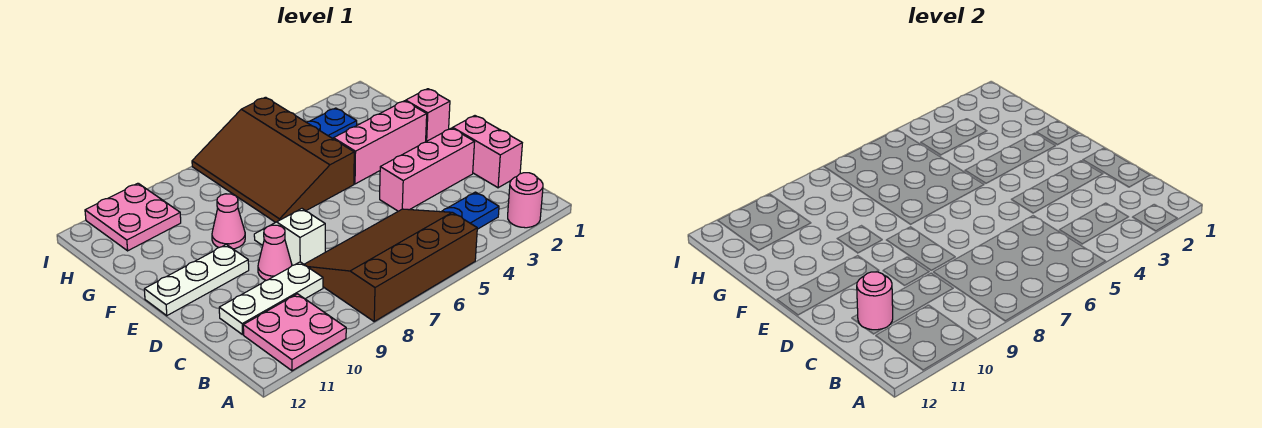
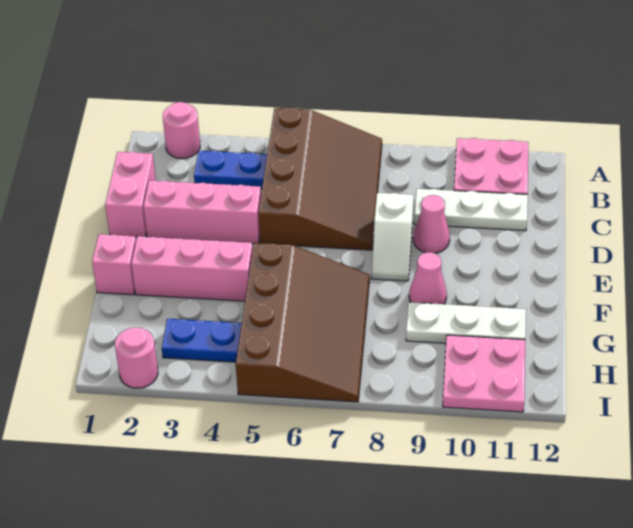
brown 3x4 slope [304,209,477,321] -> brown 3x4 slope turned to [258,107,382,250]
pink 1x1 round brick [857,272,893,330] -> pink 1x1 round brick moved to [115,328,158,388]
white 1x3 plate [144,244,249,316] -> white 1x3 plate moved to [406,302,526,343]

